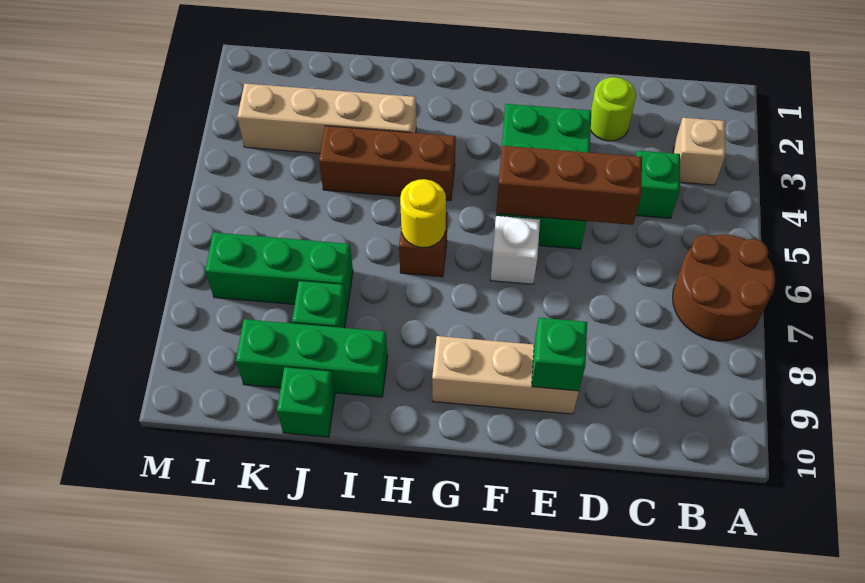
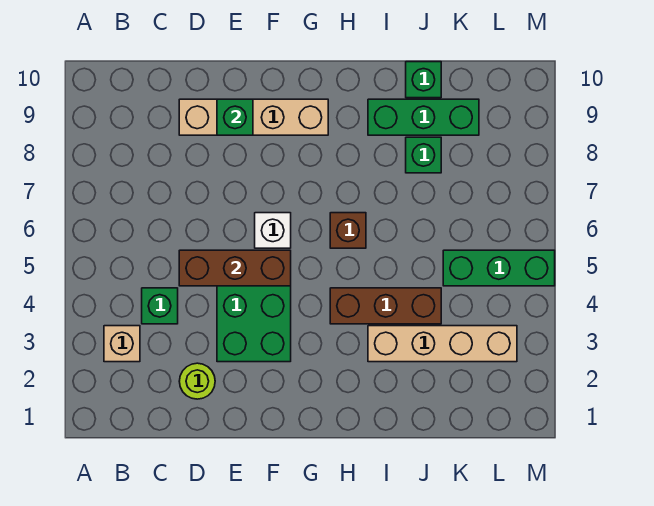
brown 2x2 round brick [673,235,775,341] -> none
tan 1x3 brick [432,336,579,414] -> tan 1x4 brick [179,99,328,135]
yellow 1x1 round brick [400,179,446,248] -> none
green 1x3 brick [205,232,353,309] -> green 1x3 brick moved to [443,250,555,286]

